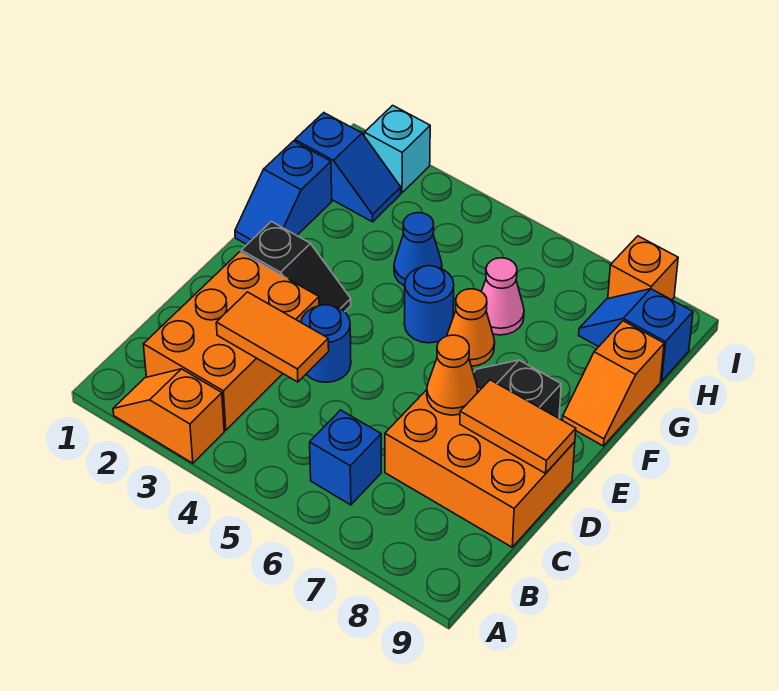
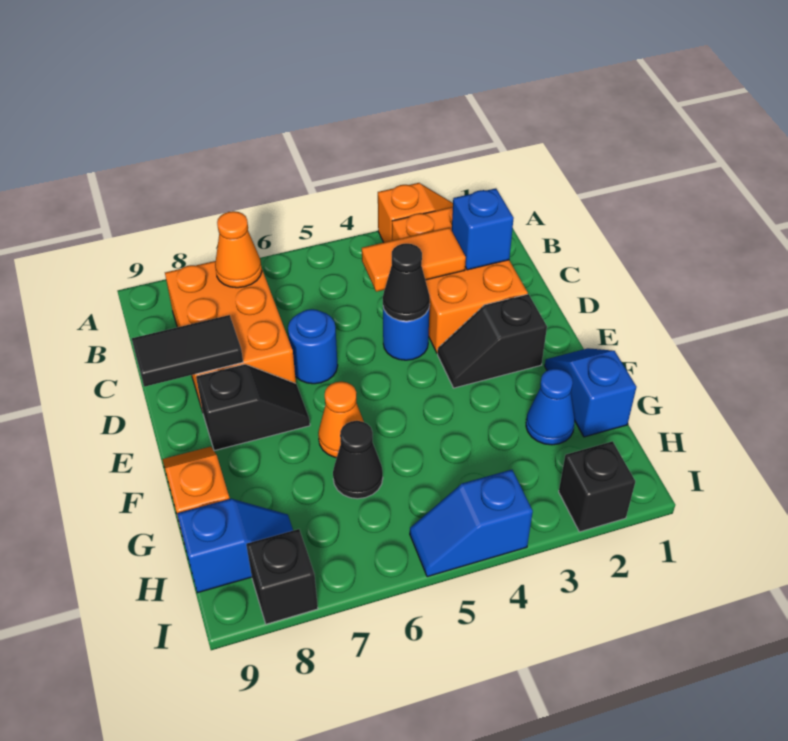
blue 1x1 brick [310,410,381,505] -> blue 1x1 brick moved to [452,188,514,270]
orange 2x3 brick [385,386,575,547] -> orange 2x3 brick turned to [165,261,296,409]
none -> black 1x1 cone [383,244,430,321]
orange 1x1 cone [427,335,478,415] -> orange 1x1 cone moved to [215,211,262,288]
orange 1x2 tile [460,380,576,473] -> black 1x2 tile [132,315,243,387]
blue 1x1 round brick [404,266,454,343] -> blue 1x1 round brick moved to [288,309,338,384]
blue 1x1 cone [394,213,442,286] -> blue 1x1 cone moved to [526,369,575,445]
pink 1x1 cone [481,258,524,335] -> black 1x1 cone [333,421,383,499]
blue 1x2 slope [295,113,401,222] -> blue 1x2 slope moved to [410,470,533,577]
cyan 1x1 brick [364,105,430,193] -> black 1x1 brick [559,441,635,532]
orange 1x1 brick [608,236,678,300] -> black 1x1 brick [246,529,318,624]

